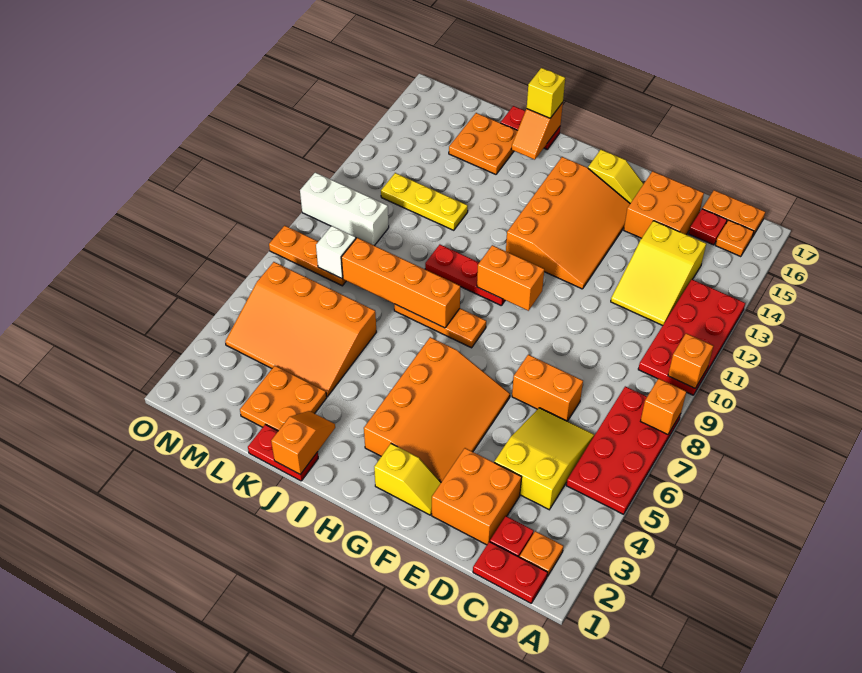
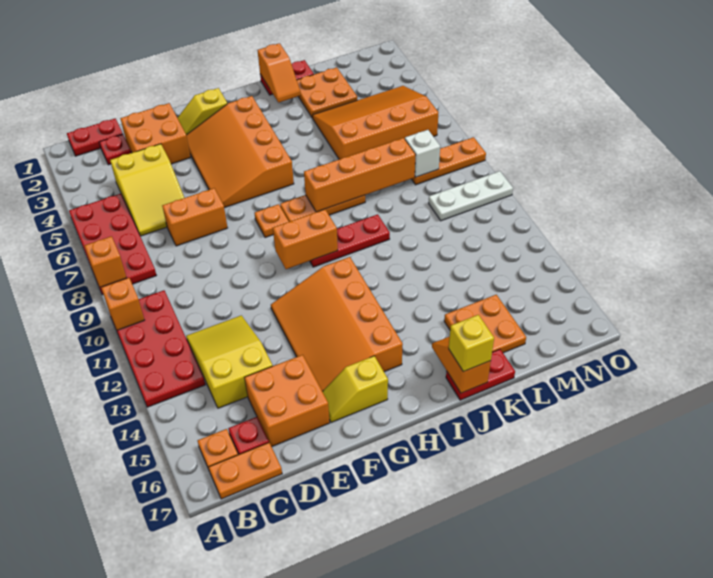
orange 1x1 plate [520,531,563,577] -> orange 1x1 plate moved to [254,204,289,238]
yellow 1x3 plate [381,173,468,230] -> none
white 1x3 brick [300,172,389,246] -> white 1x3 plate [429,171,513,221]

